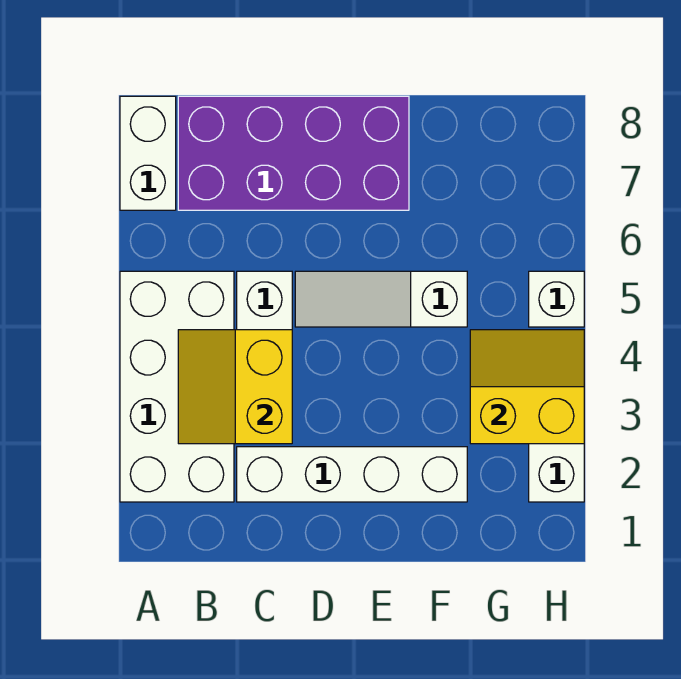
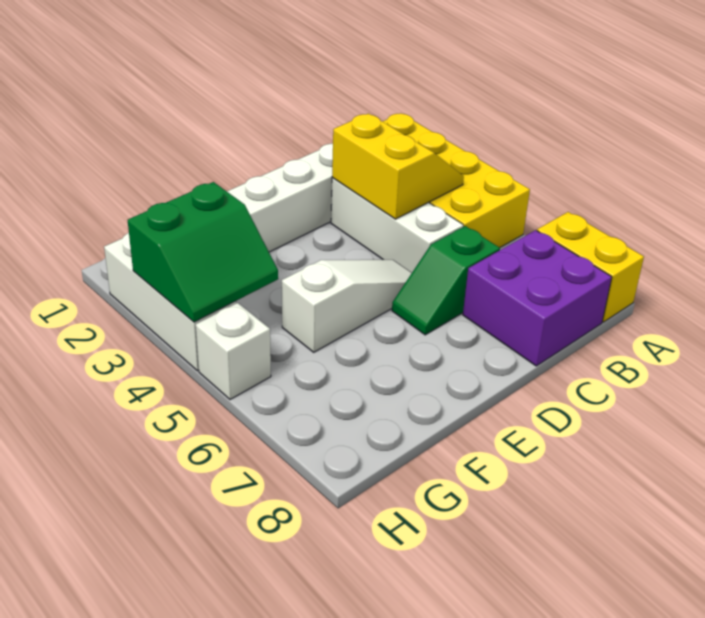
white 2x4 brick [120,271,234,502] -> yellow 2x4 brick [382,113,530,248]
white 1x2 brick [120,96,176,210] -> yellow 1x2 brick [537,212,644,322]
purple 2x4 brick [178,96,409,210] -> purple 2x2 brick [463,230,612,366]
none -> green 1x2 slope [392,226,500,335]
yellow 2x2 slope [470,330,584,444] -> green 2x2 slope [128,182,278,322]

